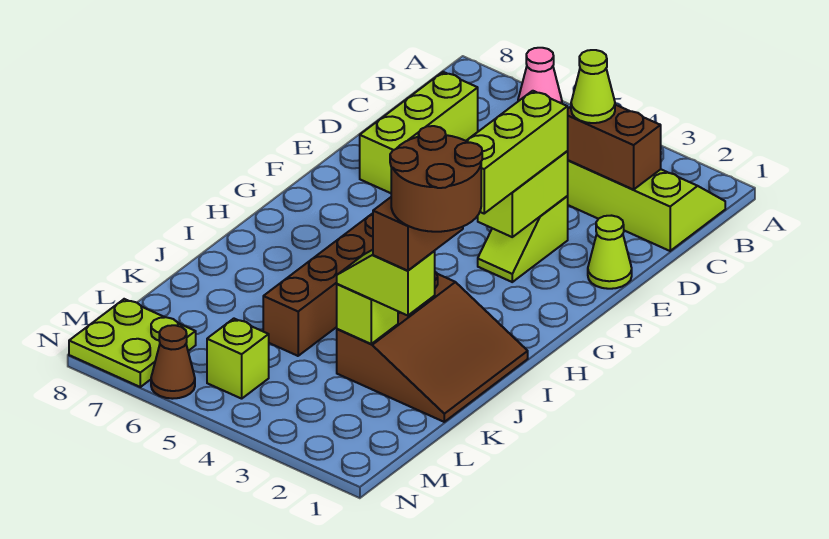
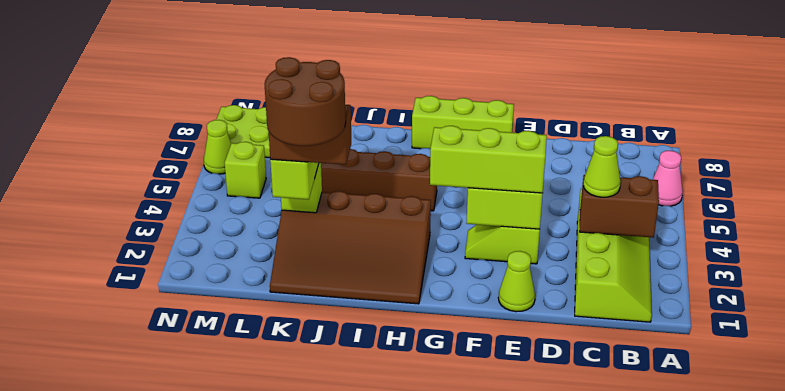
brown 1x2 brick [568,105,661,190] -> brown 1x2 brick turned to [579,175,659,238]
lime 1x3 brick [360,72,478,193] -> lime 1x3 brick moved to [412,96,514,149]
brown 3x3 slope [337,272,528,422] -> brown 3x4 slope [270,191,431,304]
brown 1x1 cone [151,325,195,399] -> lime 1x1 cone [204,120,231,174]

